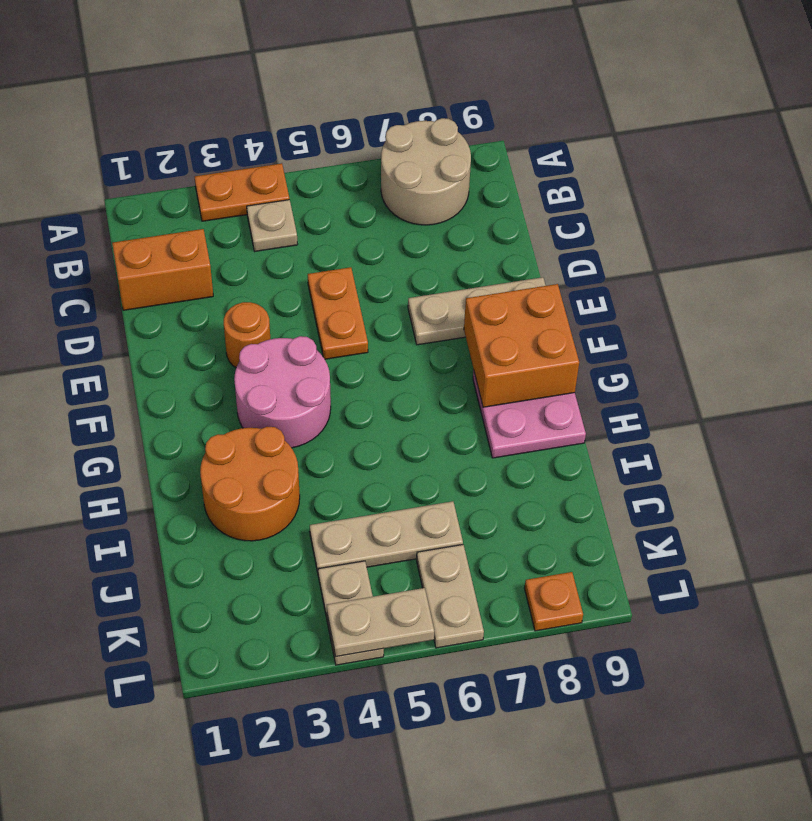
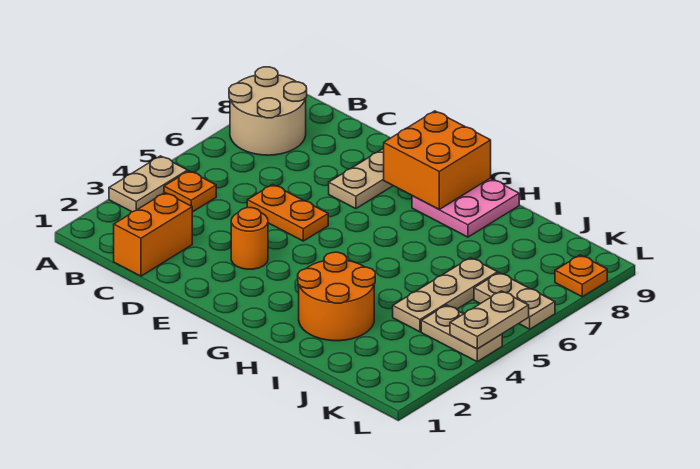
orange 1x2 plate [195,163,289,221] -> tan 1x2 plate [109,156,188,212]
tan 1x1 plate [247,200,298,251] -> orange 1x1 plate [164,171,216,212]
pink 2x2 round brick [234,336,331,448] -> none

